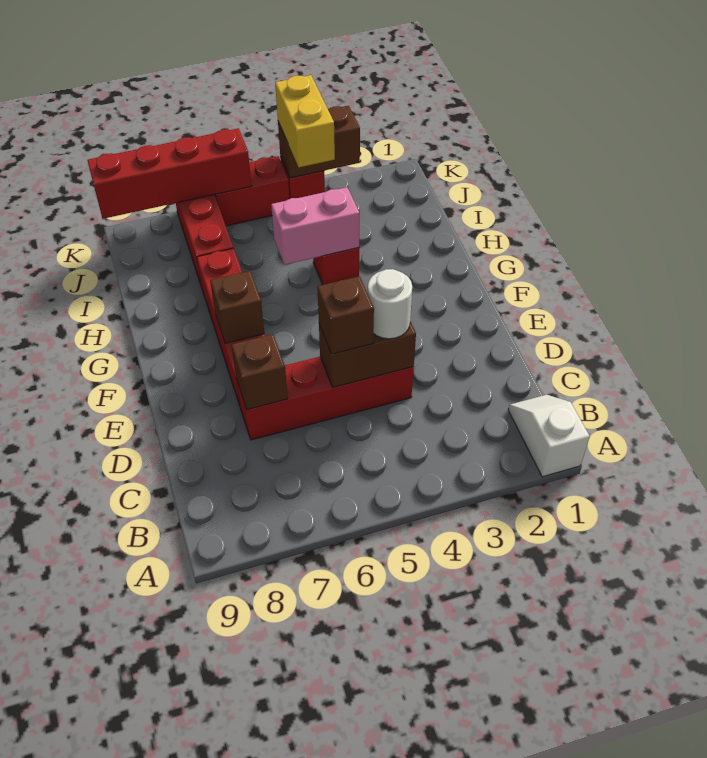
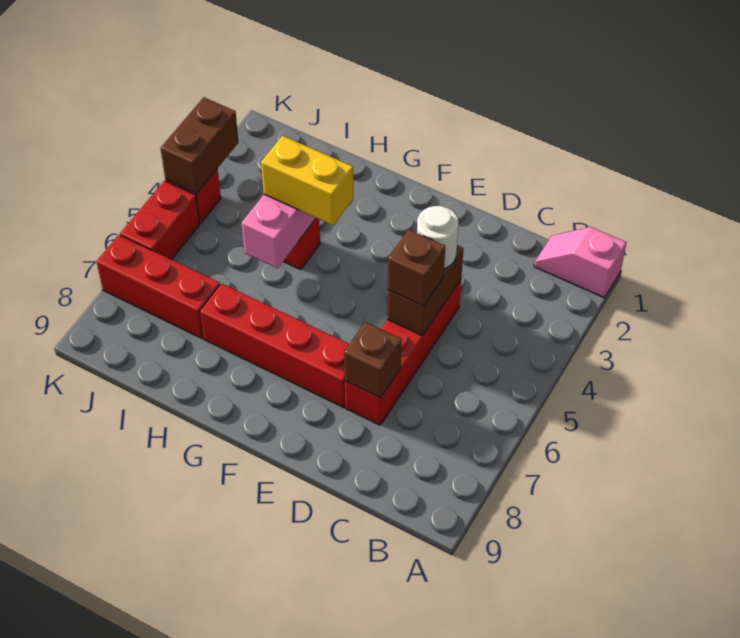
white 1x2 slope [508,395,590,477] -> pink 1x2 slope [534,227,627,298]
brown 1x1 brick [210,271,264,343] -> none
yellow 1x2 brick [275,75,335,167] -> yellow 1x2 brick moved to [261,136,353,225]
red 1x4 brick [87,128,252,219] -> none

